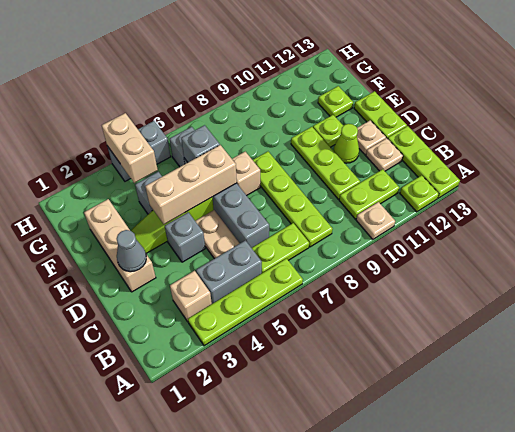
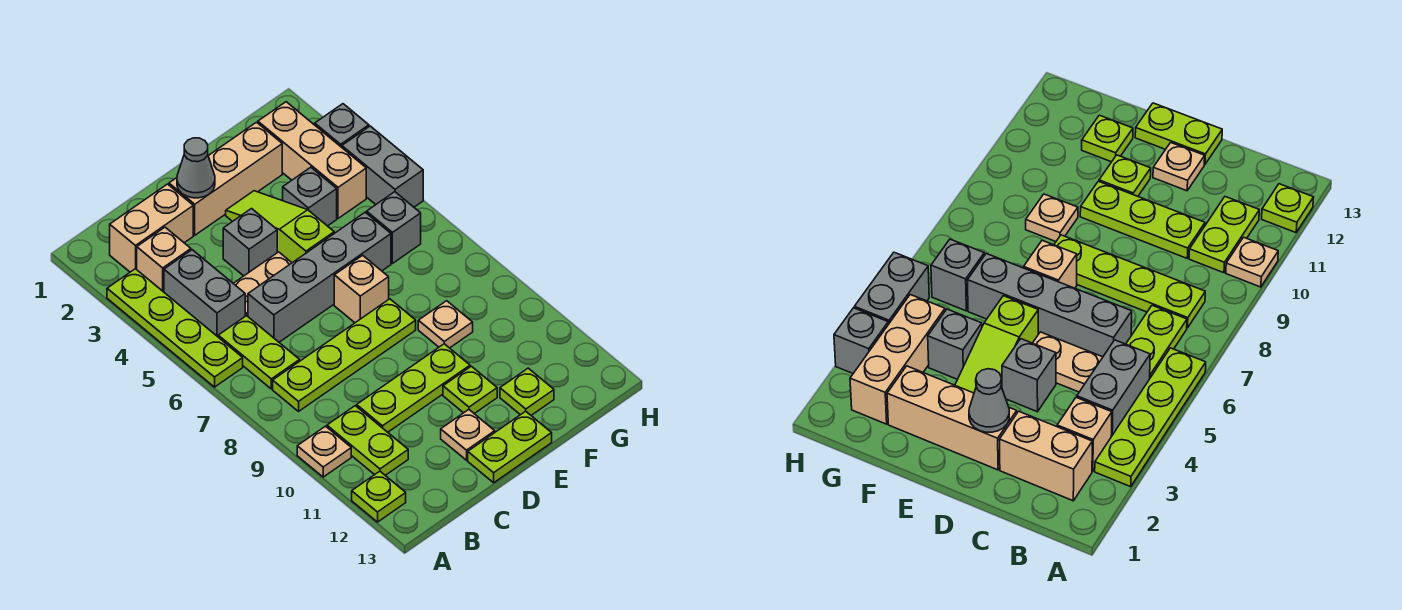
lime 1x3 plate [388,126,460,198] -> none
tan 1x1 plate [366,138,403,171] -> tan 1x1 plate moved to [418,301,473,348]
lime 1x1 cone [333,124,359,163] -> none
tan 1x3 brick [145,145,237,224] -> tan 1x3 brick moved to [258,102,366,218]
grey 1x1 brick [181,125,220,162] -> grey 1x1 brick moved to [315,104,369,147]
tan 1x2 brick [102,113,158,183] -> tan 1x2 brick moved to [110,184,193,272]

